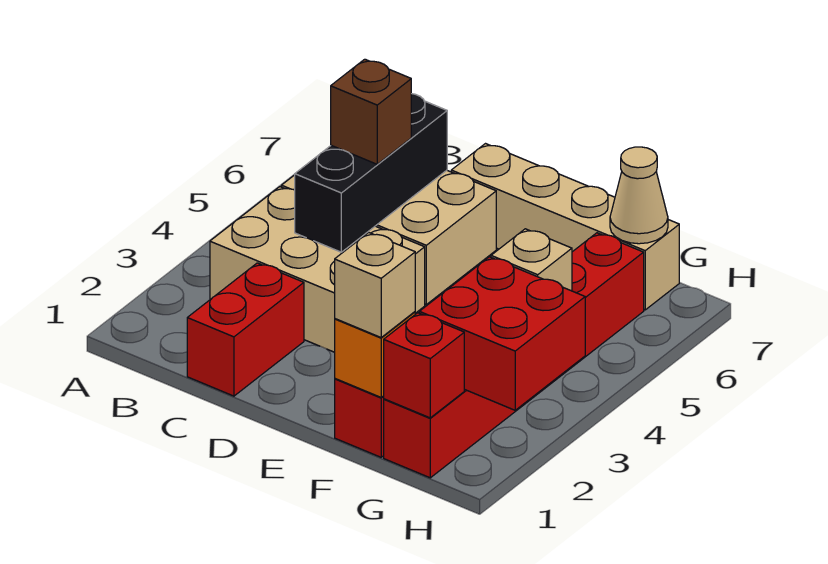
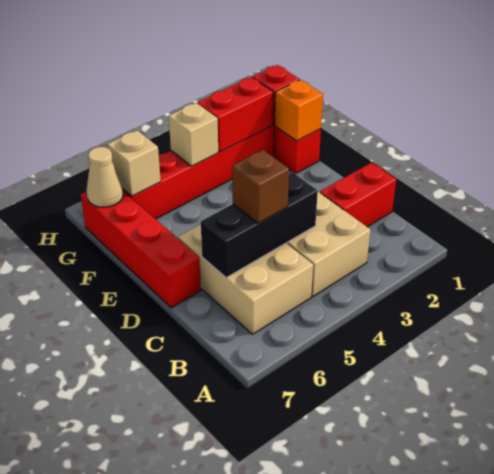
tan 1x4 brick [451,144,679,310] -> red 1x4 brick [81,192,201,308]
tan 1x1 brick [335,232,415,337] -> tan 1x1 brick moved to [107,130,161,196]
red 2x2 brick [419,257,585,410] -> red 1x2 brick [198,77,273,152]

